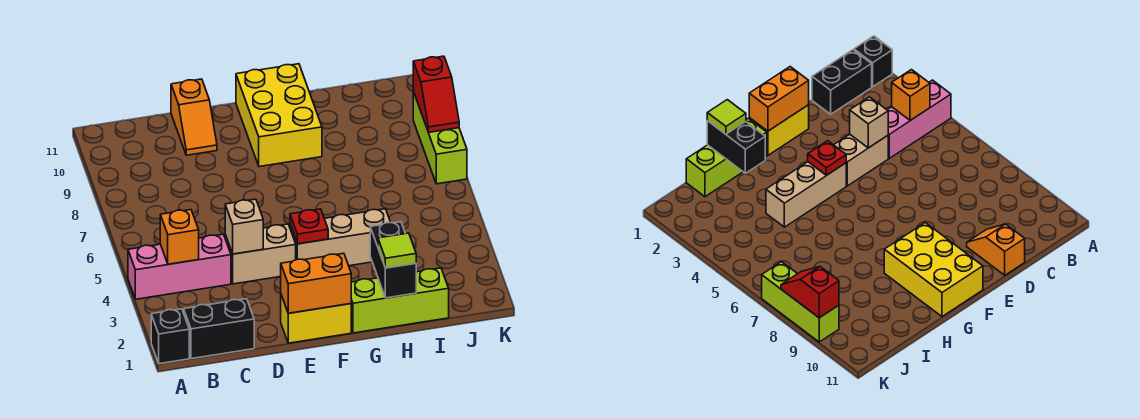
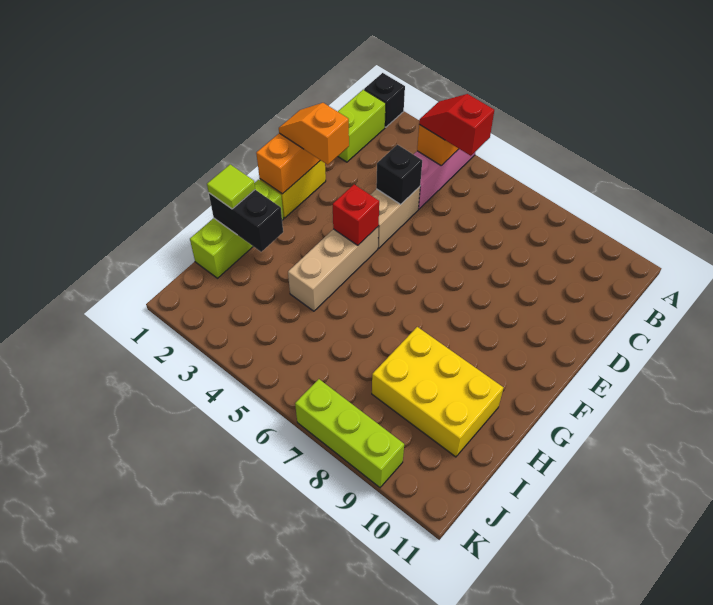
black 1x2 brick [184,299,254,359] -> lime 1x2 brick [338,89,386,162]
tan 1x1 brick [225,199,263,254] -> black 1x1 brick [376,145,422,205]
orange 1x2 slope [171,79,217,155] -> orange 1x2 slope moved to [279,103,349,165]
red 1x1 plate [290,209,328,244] -> red 1x1 brick [333,184,379,245]
yellow 2x3 brick [236,64,322,167] -> yellow 2x3 brick moved to [372,327,504,457]
red 1x2 slope [413,56,459,133] -> red 1x2 slope moved to [419,94,494,156]

